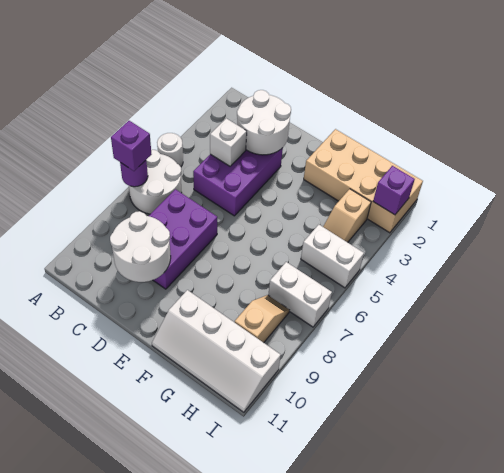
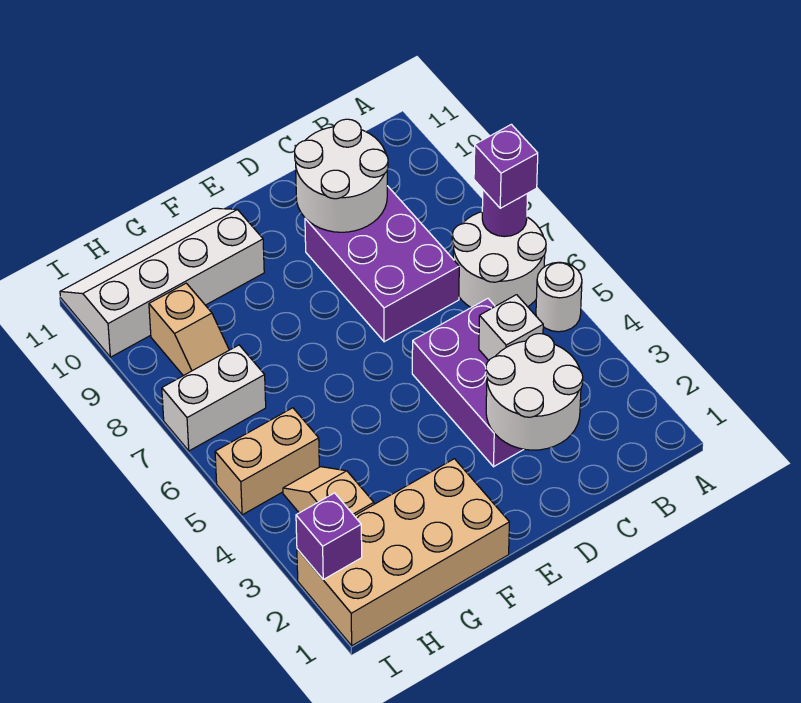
white 1x2 brick [301,225,364,288] -> tan 1x2 brick [215,408,319,515]

